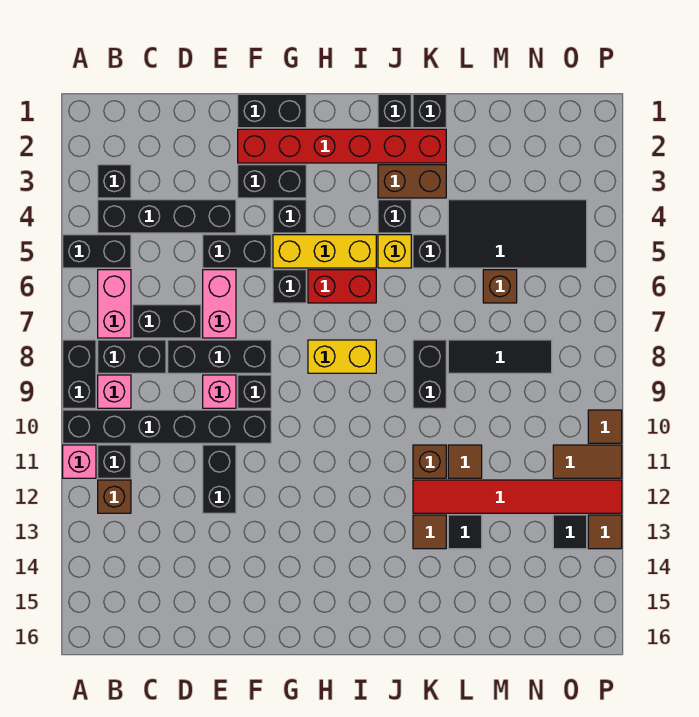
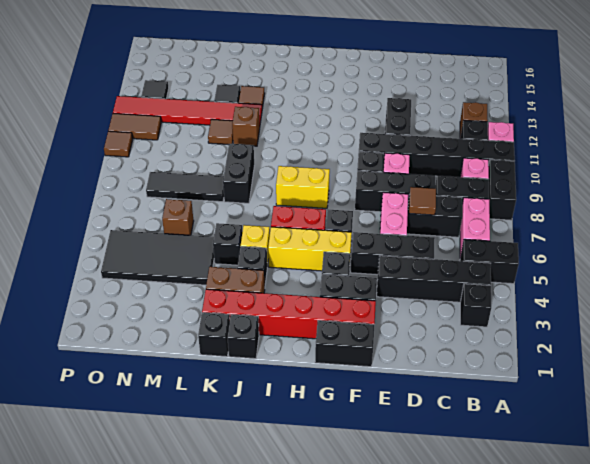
black 1x2 brick [203,235,271,268] -> black 1x3 brick [350,232,435,275]
brown 1x1 tile [588,515,622,549] -> brown 1x1 tile moved to [409,187,436,215]

